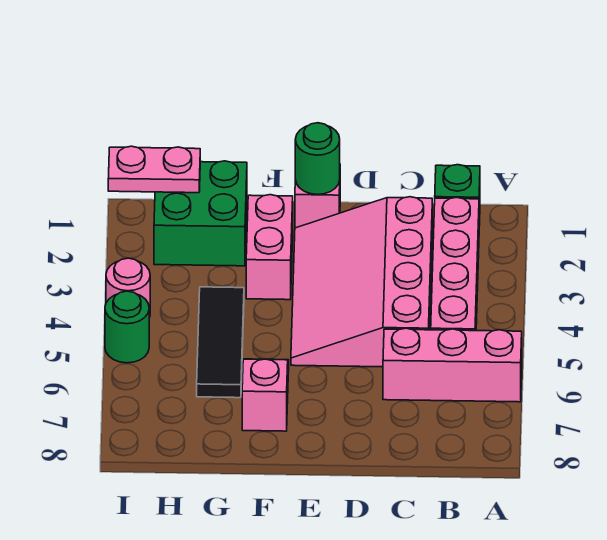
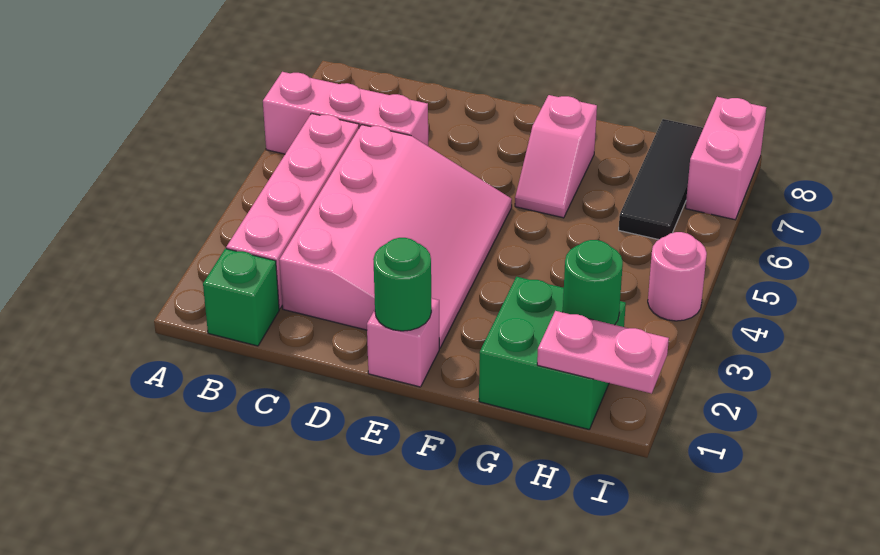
pink 1x2 brick [246,195,293,300] -> pink 1x2 brick moved to [686,97,766,220]
black 1x3 tile [197,287,244,398] -> black 1x3 tile moved to [619,119,703,240]
green 1x1 round brick [105,291,149,363] -> green 1x1 round brick moved to [563,240,623,325]

